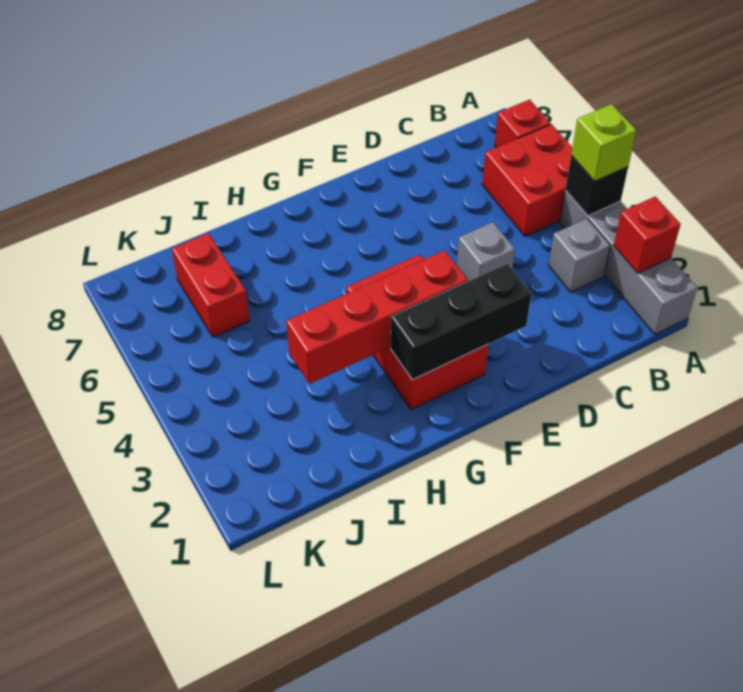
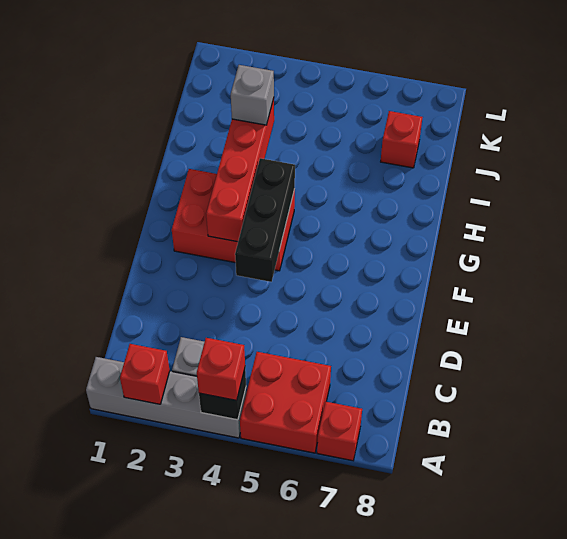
lime 1x1 brick [571,104,636,181] -> red 1x1 brick [197,338,245,400]
grey 1x1 brick [457,222,515,281] -> grey 1x1 brick moved to [231,65,274,125]
black 1x3 brick [391,264,531,380] -> black 1x3 brick moved to [235,158,295,282]
red 1x2 brick [172,233,249,337] -> red 1x1 brick [381,111,422,168]

